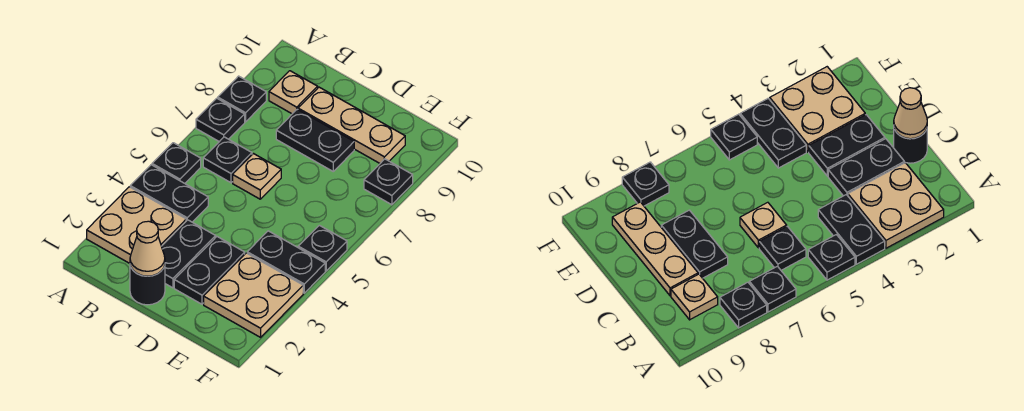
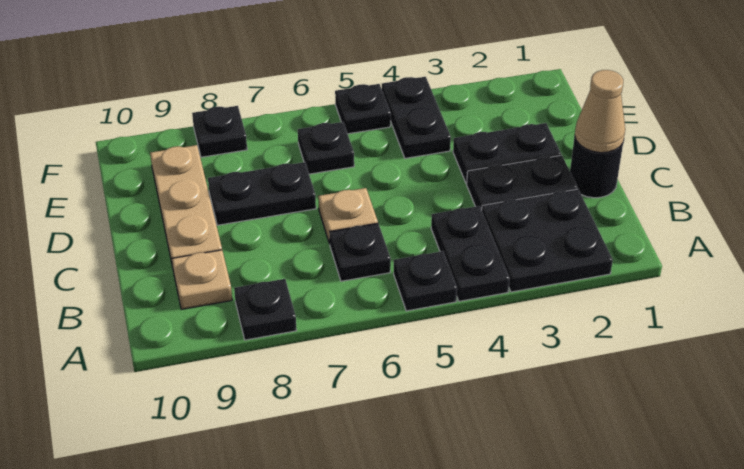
tan 2x2 plate [87,187,186,263] -> black 2x2 plate [482,189,613,292]
black 1x1 plate [196,98,245,142] -> black 1x1 plate moved to [298,122,354,174]
black 1x2 plate [276,109,354,171] -> black 1x2 plate turned to [208,162,316,225]
tan 2x2 plate [204,253,303,337] -> none

